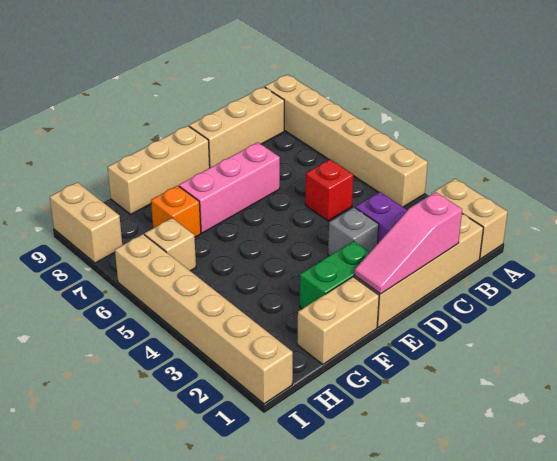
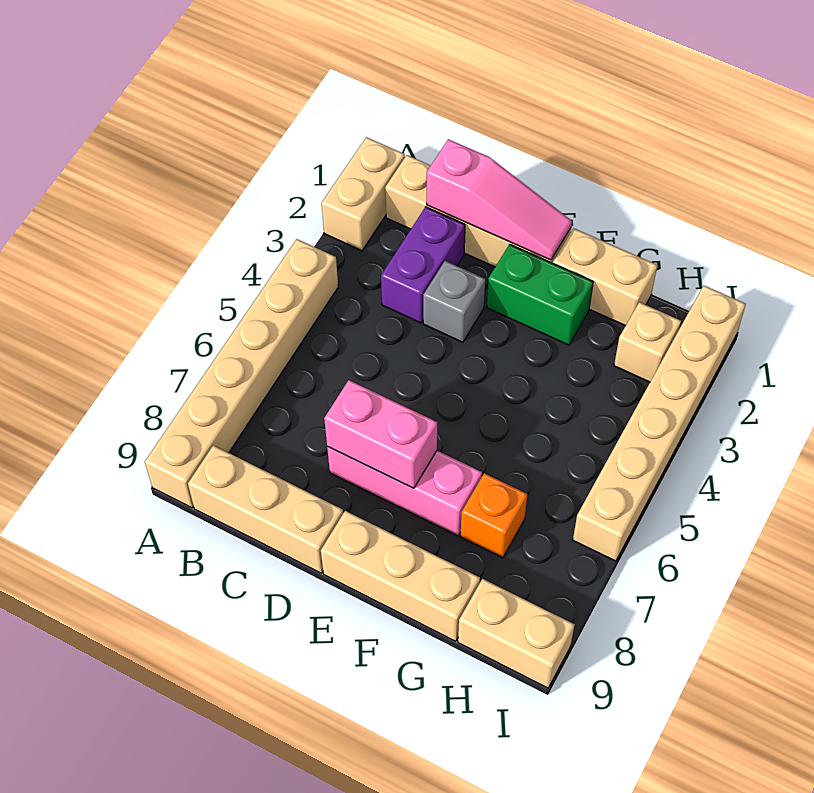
red 1x1 brick [305,159,353,221] -> none
none -> pink 1x2 brick [324,380,437,488]
tan 1x1 brick [145,218,196,271] -> tan 1x1 brick moved to [614,302,681,382]
tan 1x2 brick [50,182,122,263] -> tan 1x2 brick turned to [458,579,575,688]

